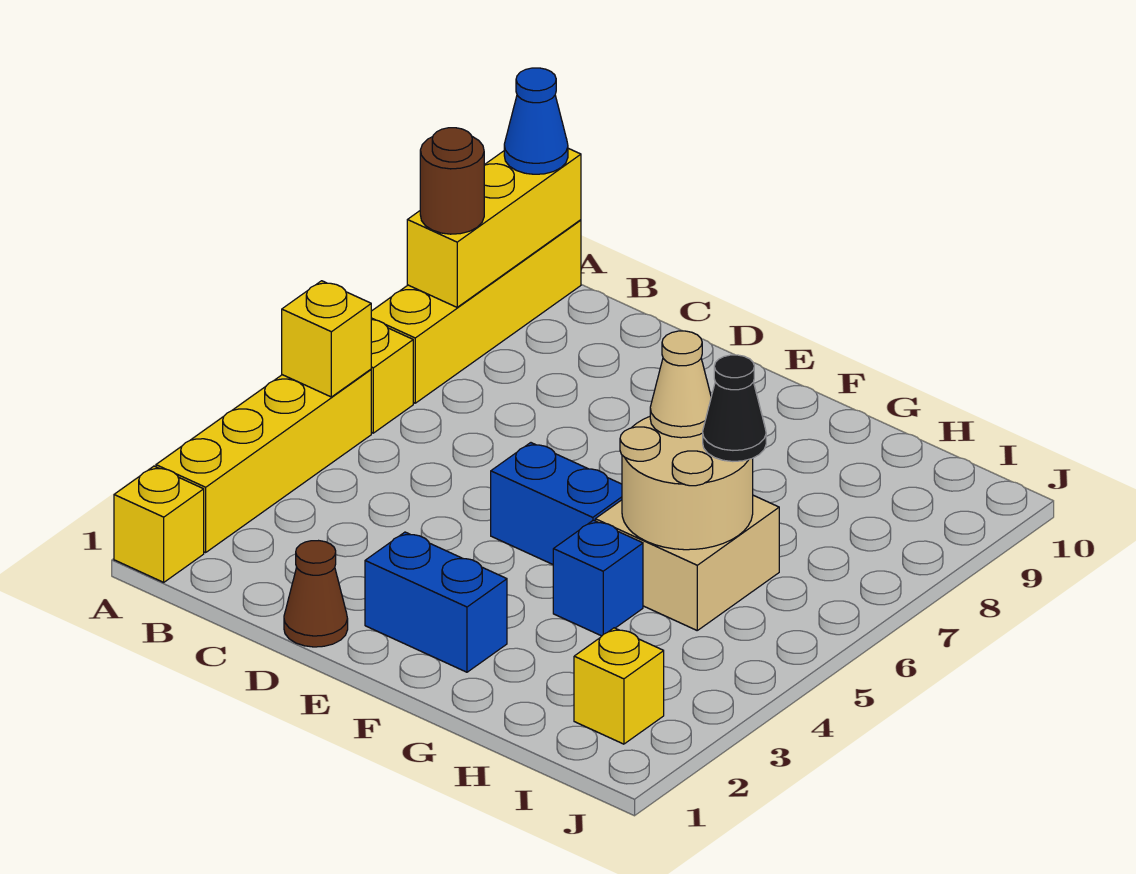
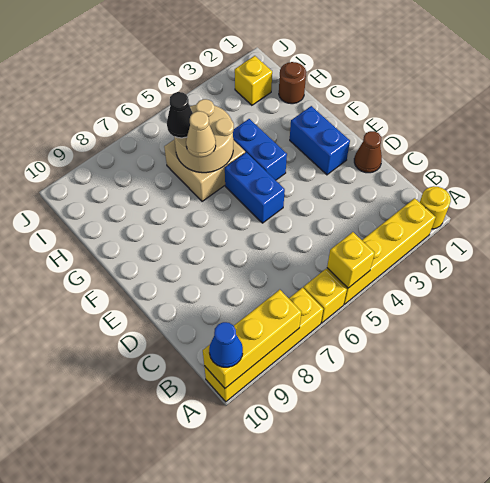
yellow 1x1 brick [114,466,204,582] -> yellow 1x1 round brick [420,186,451,229]
brown 1x1 round brick [420,128,484,234] -> brown 1x1 round brick moved to [279,62,306,104]
blue 1x1 brick [553,520,643,636] -> blue 1x2 brick [233,119,287,180]

